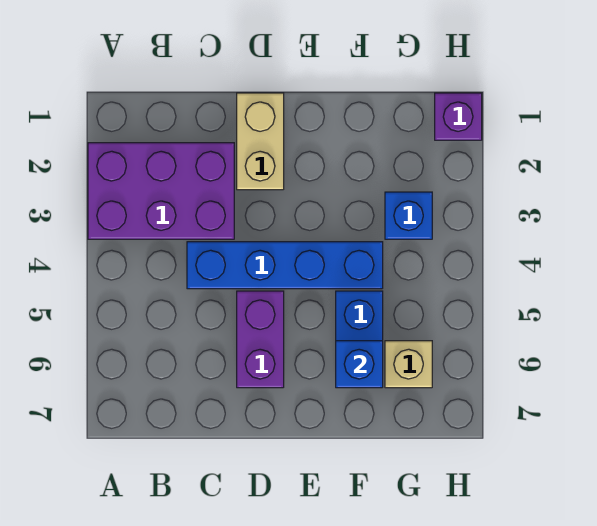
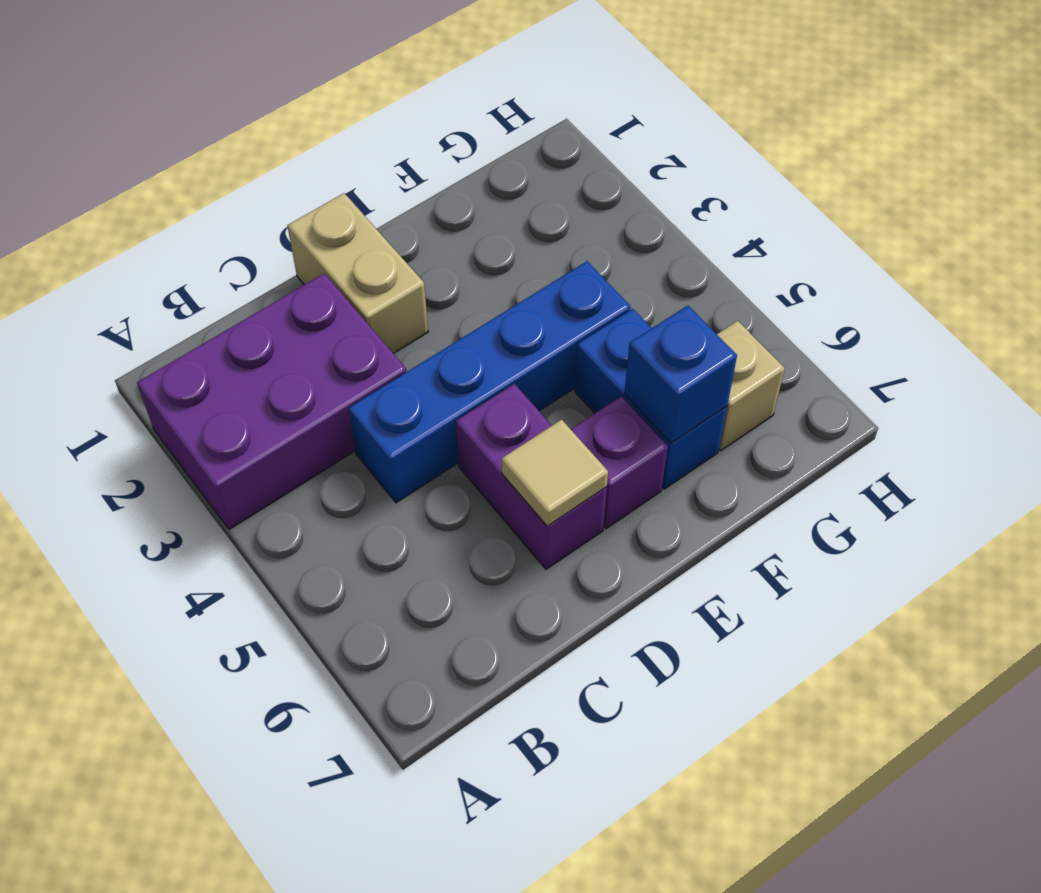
none -> tan 1x1 tile [501,420,608,526]
blue 1x1 brick [385,192,432,239] -> none
purple 1x1 brick [435,93,482,140] -> purple 1x1 brick moved to [571,396,668,529]

